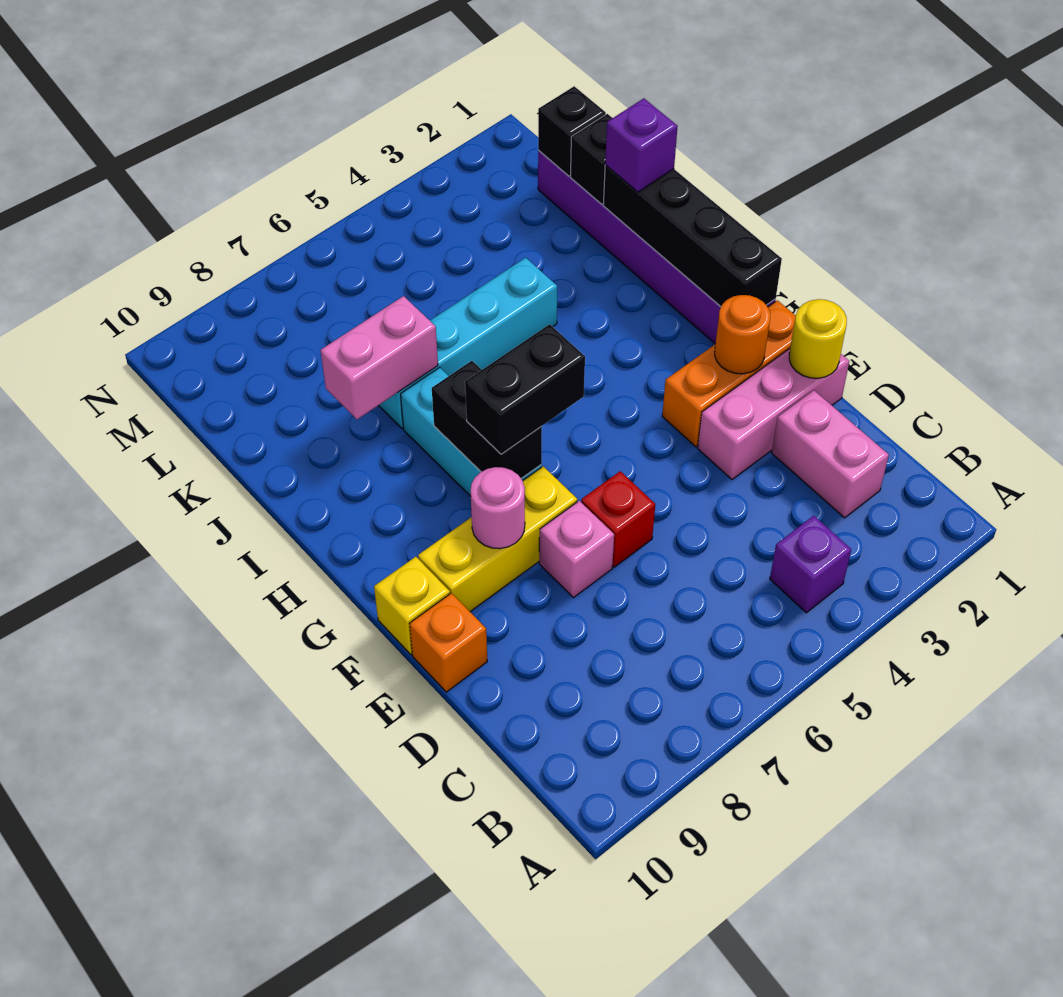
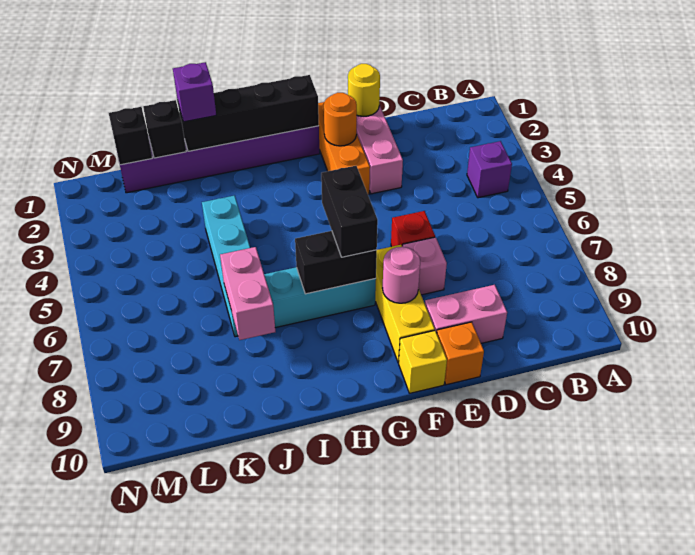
pink 1x2 brick [772,390,889,518] -> pink 1x2 brick moved to [425,285,507,343]

